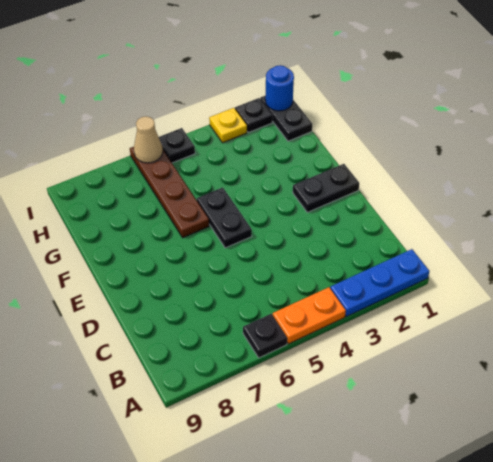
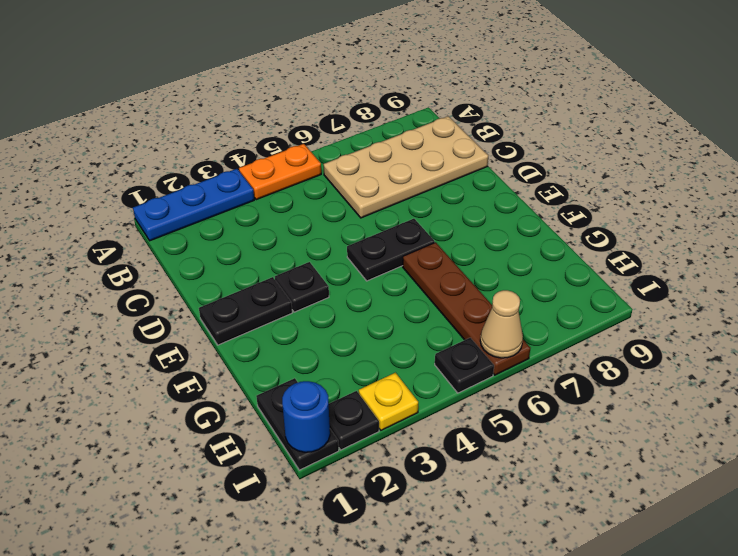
black 1x1 plate [243,314,287,358] -> black 1x1 plate moved to [275,262,329,312]
none -> tan 2x4 plate [323,116,488,218]
black 1x2 plate [197,187,252,248] -> black 1x2 plate turned to [347,219,435,281]

